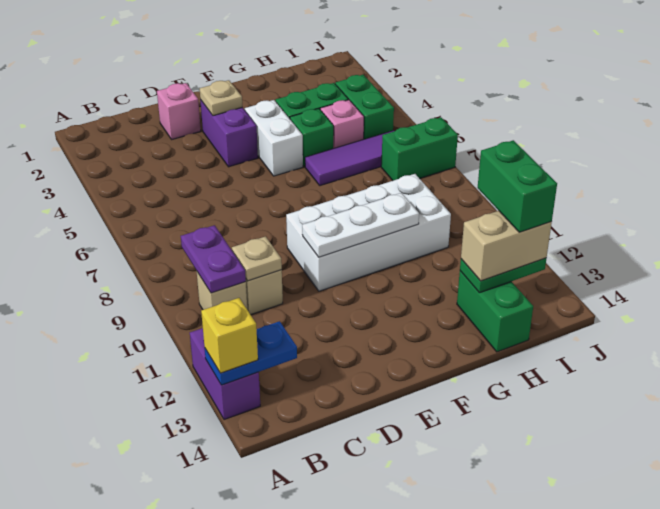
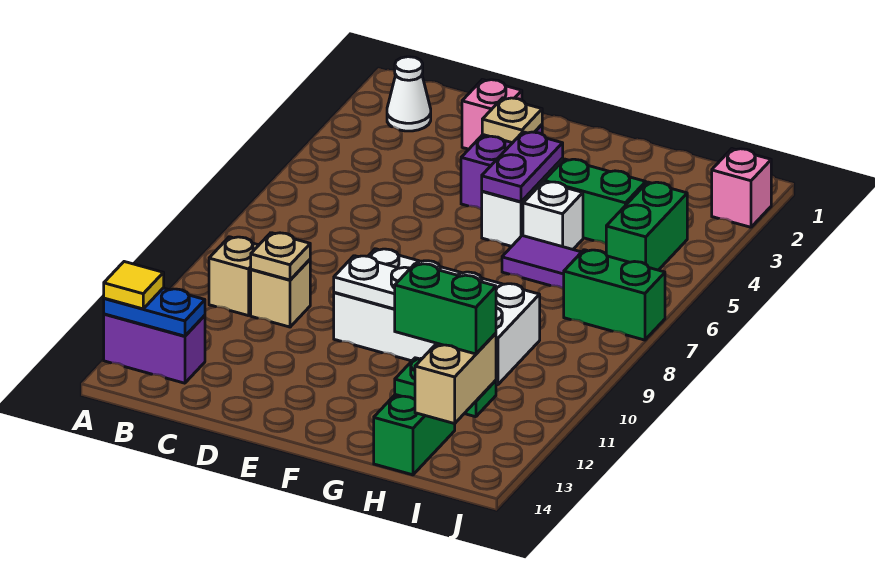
purple 1x2 brick [190,328,260,420] -> purple 1x2 brick turned to [104,314,205,383]
yellow 1x1 brick [201,298,258,373] -> yellow 1x1 tile [104,262,164,309]
none -> white 1x1 cone [387,57,431,131]
purple 1x2 plate [181,225,246,293] -> purple 1x2 plate moved to [482,132,563,202]
green 1x1 brick [290,109,334,167] -> white 1x1 brick [523,182,583,249]
pink 1x1 brick [320,100,364,149] -> pink 1x1 brick moved to [712,149,771,227]
tan 1x2 brick [461,211,552,281] -> tan 1x2 brick turned to [415,333,496,424]
green 1x2 brick [478,140,557,232] -> green 1x2 brick turned to [395,264,496,354]

